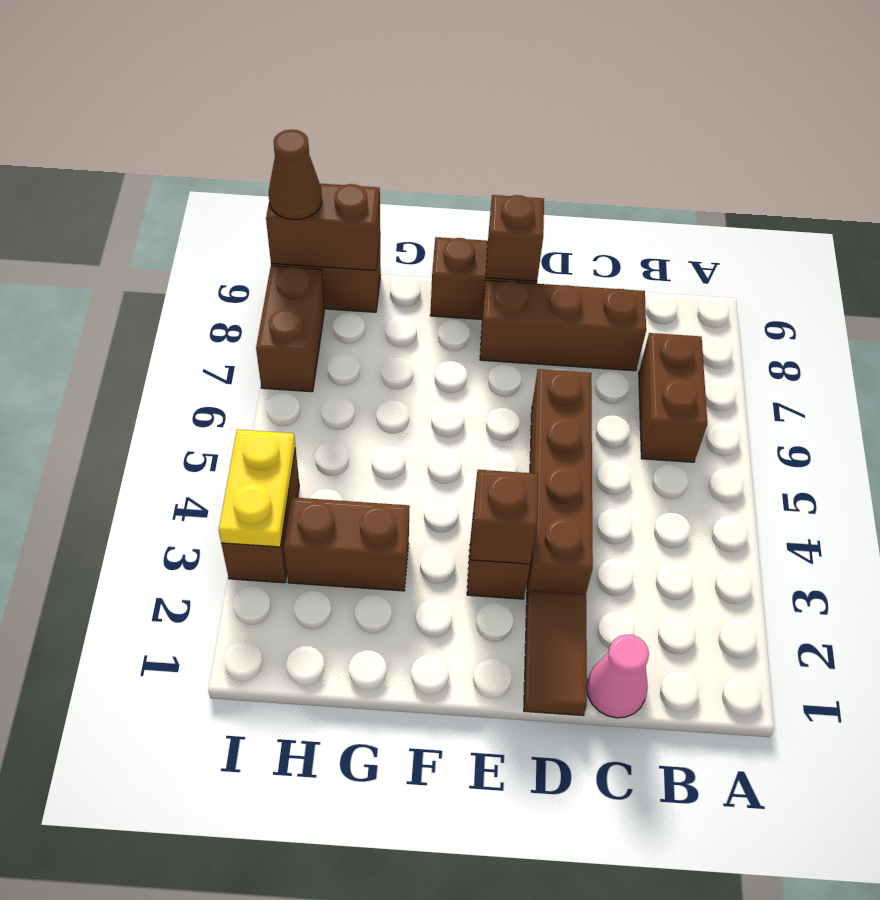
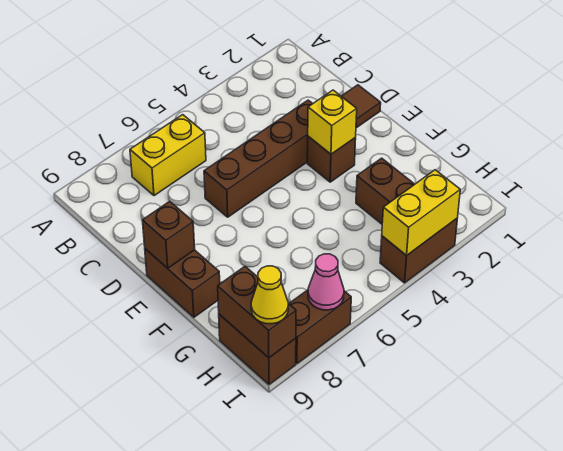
brown 1x2 brick [639,333,707,462] -> yellow 1x2 brick [130,115,206,196]
pink 1x1 cone [587,634,649,718] -> pink 1x1 cone moved to [308,254,344,310]
brown 1x3 brick [480,280,646,371] -> none
brown 1x1 brick [471,470,538,564] -> yellow 1x1 brick [308,90,357,154]
yellow 1x2 plate [219,429,295,547] -> yellow 1x2 brick [382,170,460,256]
brown 1x1 cone [269,130,322,220] -> yellow 1x1 cone [251,266,288,324]

